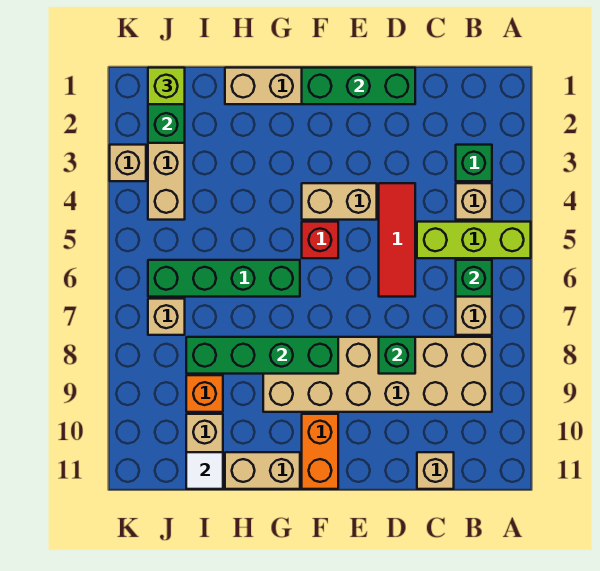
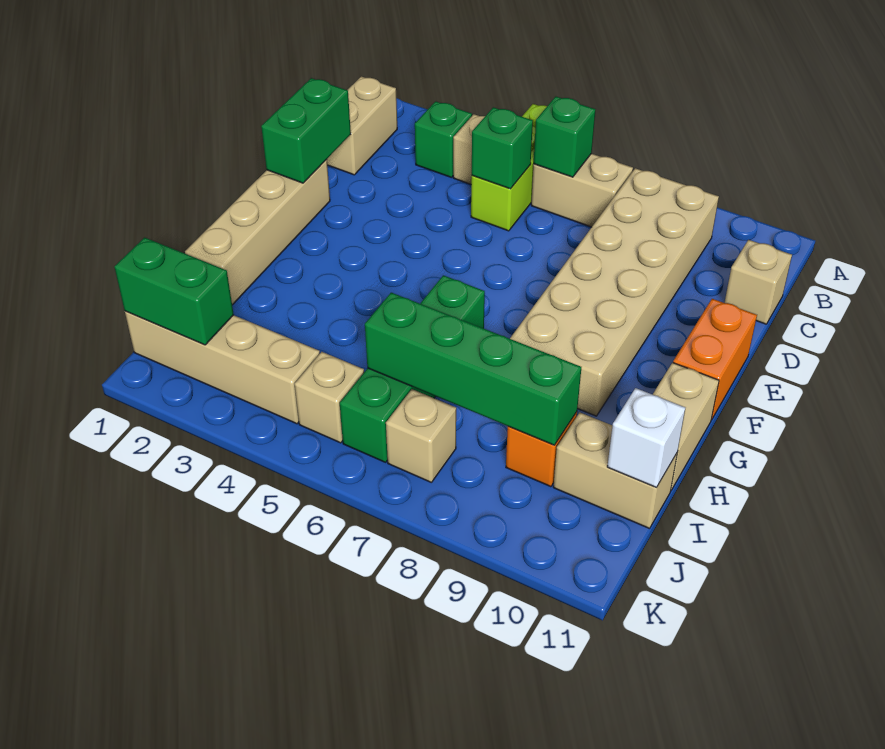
green 1x3 brick [302,68,415,104] -> green 1x2 brick [261,78,351,183]
red 1x3 tile [379,183,415,297] -> none
green 1x1 brick [379,337,415,374] -> green 1x1 brick moved to [472,107,533,189]
tan 1x2 brick [302,183,377,220] -> tan 1x2 brick moved to [327,76,397,175]
red 1x1 brick [302,222,338,258] -> none
green 1x4 brick [186,337,338,374] -> green 1x4 brick turned to [365,293,581,445]
orange 1x2 brick [302,414,338,489] -> orange 1x2 brick turned to [673,299,757,420]
white 1x1 tile [186,452,223,489] -> white 1x1 brick [607,388,685,487]
lime 1x1 brick [148,68,185,104] -> none
tan 1x1 brick [110,145,146,181] -> tan 1x1 brick moved to [295,352,364,443]

